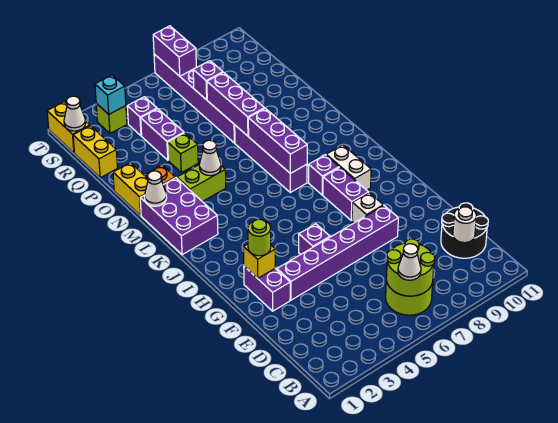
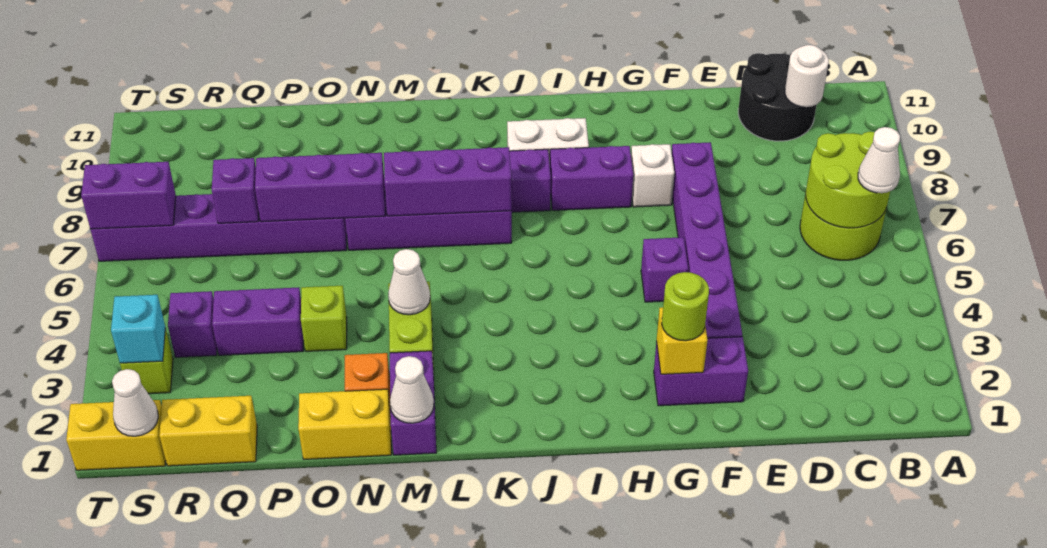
purple 2x3 brick [140,178,218,255] -> purple 1x2 brick [390,351,436,455]

